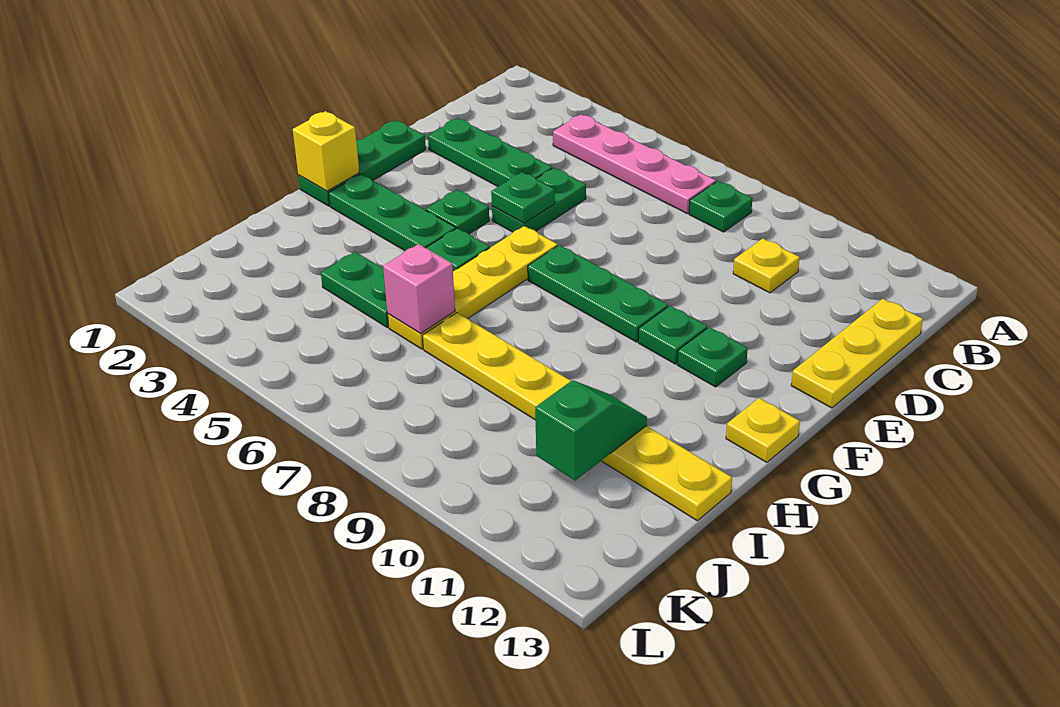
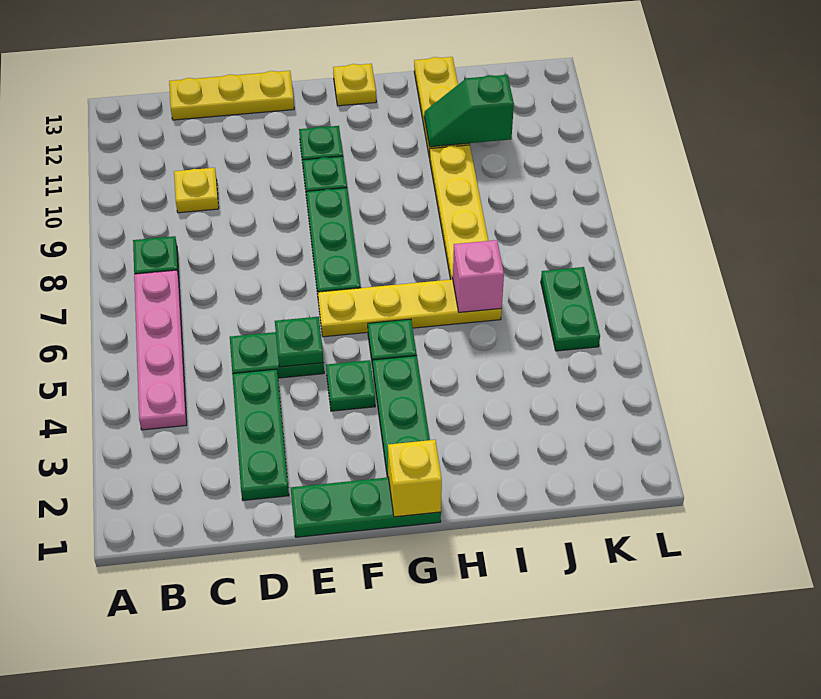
green 1x2 plate [321,252,389,327] -> green 1x2 plate moved to [541,267,600,351]

